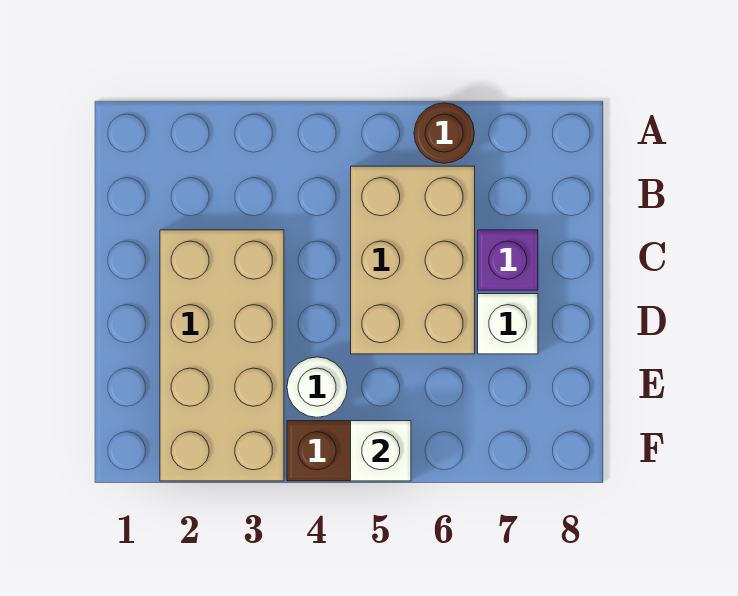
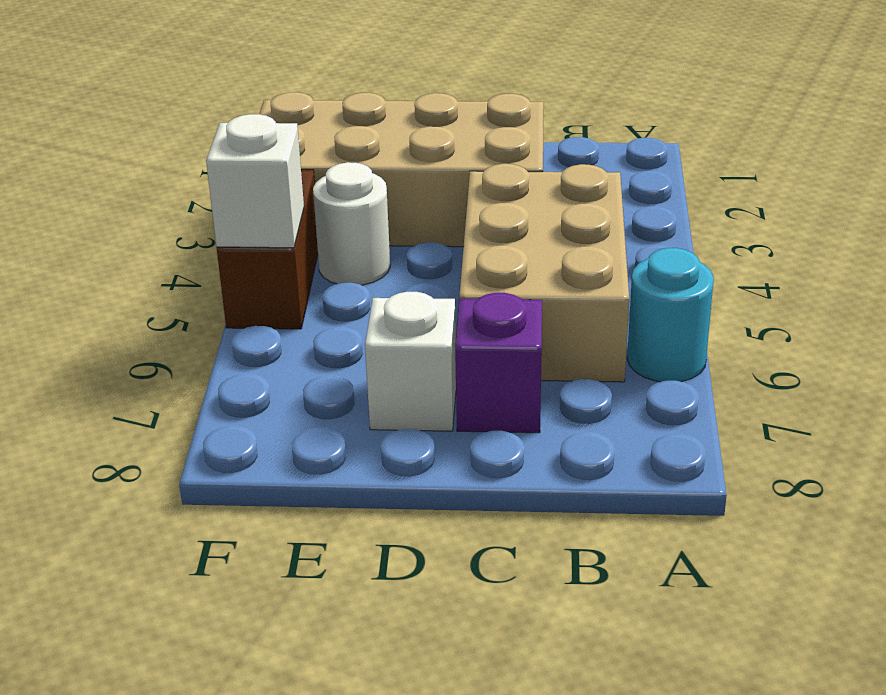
brown 1x1 round brick [414,103,474,163] -> cyan 1x1 round brick [627,248,714,382]
tan 2x3 brick [351,166,475,354] -> tan 2x3 brick turned to [459,164,629,382]

